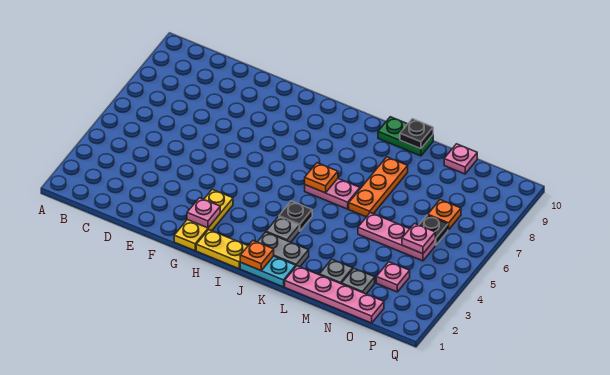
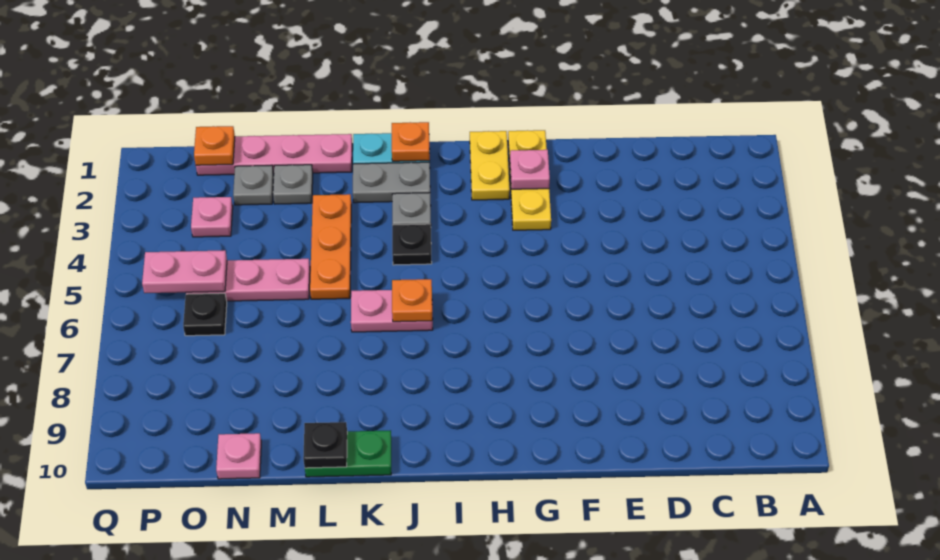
yellow 1x2 plate [196,230,248,269] -> yellow 1x2 plate turned to [470,131,510,200]
orange 1x3 plate [349,157,408,217] -> orange 1x3 plate moved to [310,194,351,299]
pink 1x1 plate [402,224,435,254] -> pink 1x2 plate [142,250,227,293]
orange 1x1 plate [428,200,461,230] -> orange 1x1 plate moved to [194,126,235,165]

